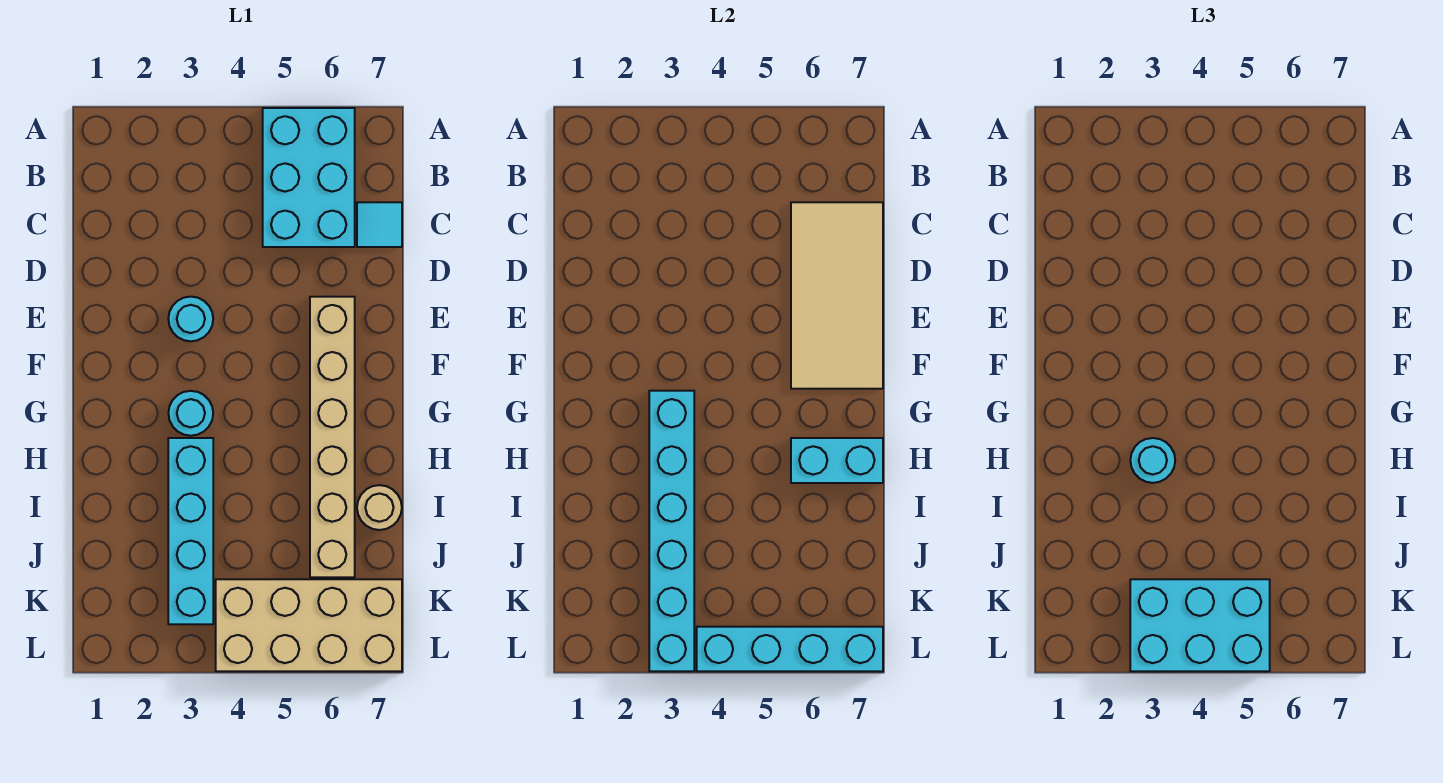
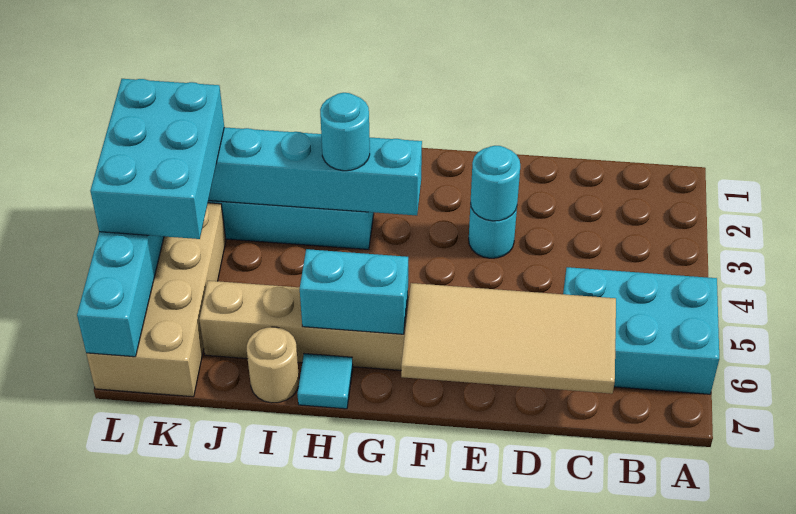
cyan 1x1 tile [357,202,402,247] -> cyan 1x1 tile moved to [298,354,353,409]
cyan 1x1 round brick [168,391,213,436] -> cyan 1x1 round brick moved to [471,146,520,221]
cyan 1x2 brick [791,438,883,483] -> cyan 1x2 brick turned to [300,249,408,334]

